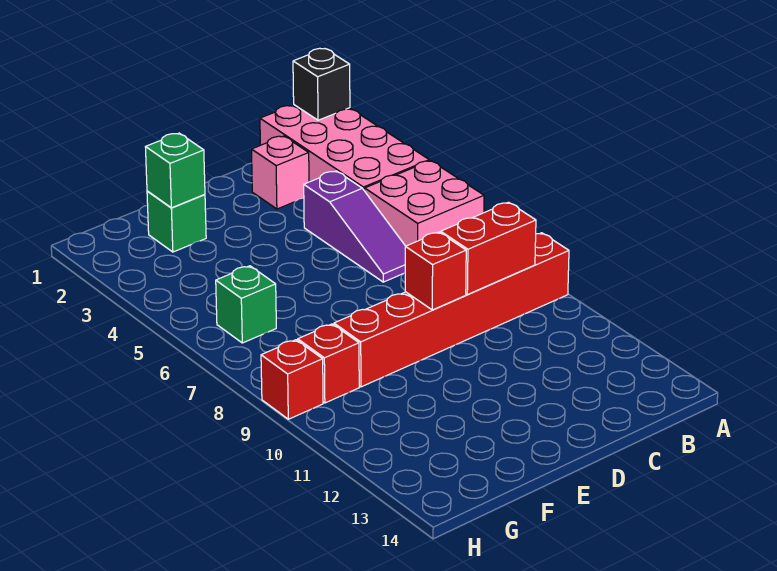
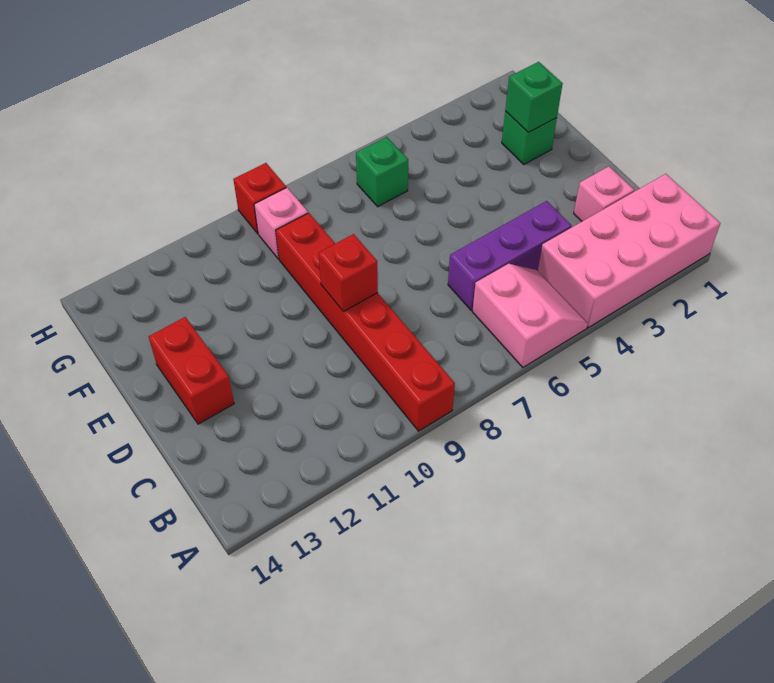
black 1x1 brick [293,48,350,120] -> none
pink 2x2 brick [365,161,484,246] -> pink 2x2 slope [472,264,588,367]
red 1x2 brick [441,202,536,294] -> red 1x2 brick moved to [148,317,234,424]
purple 1x3 slope [304,171,406,282] -> purple 1x3 brick [448,201,572,310]
red 1x1 brick [298,324,359,403] -> pink 1x1 brick [254,188,308,259]

